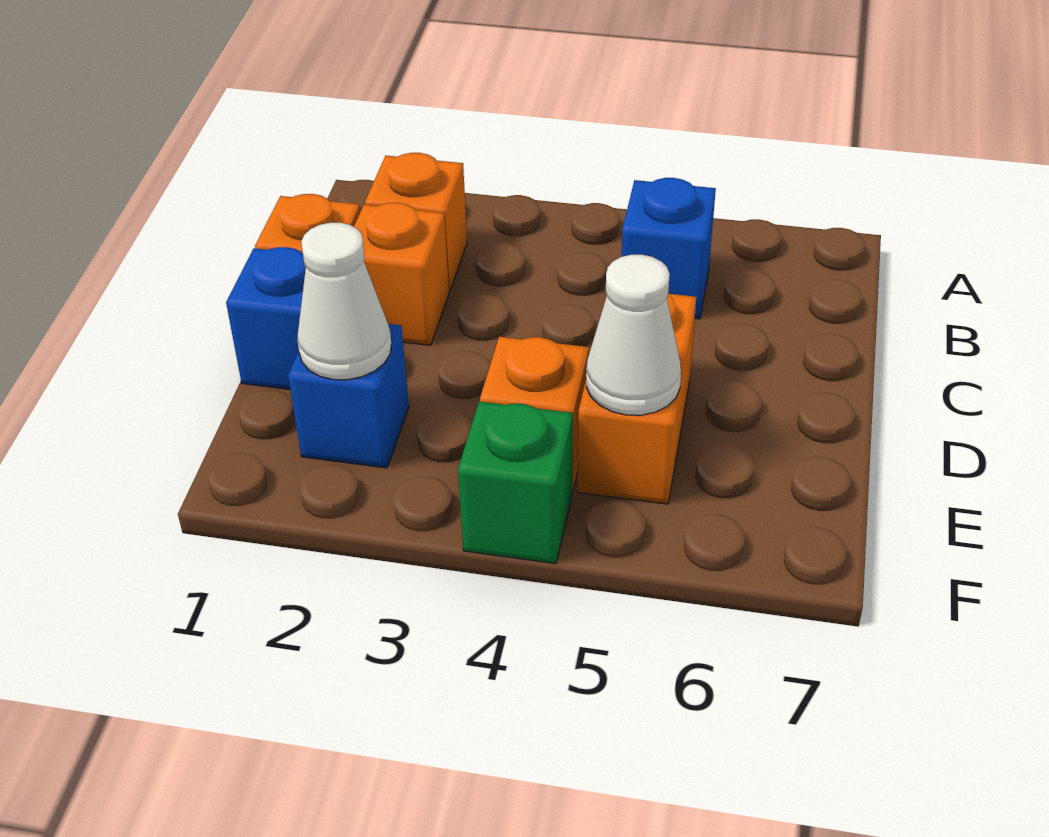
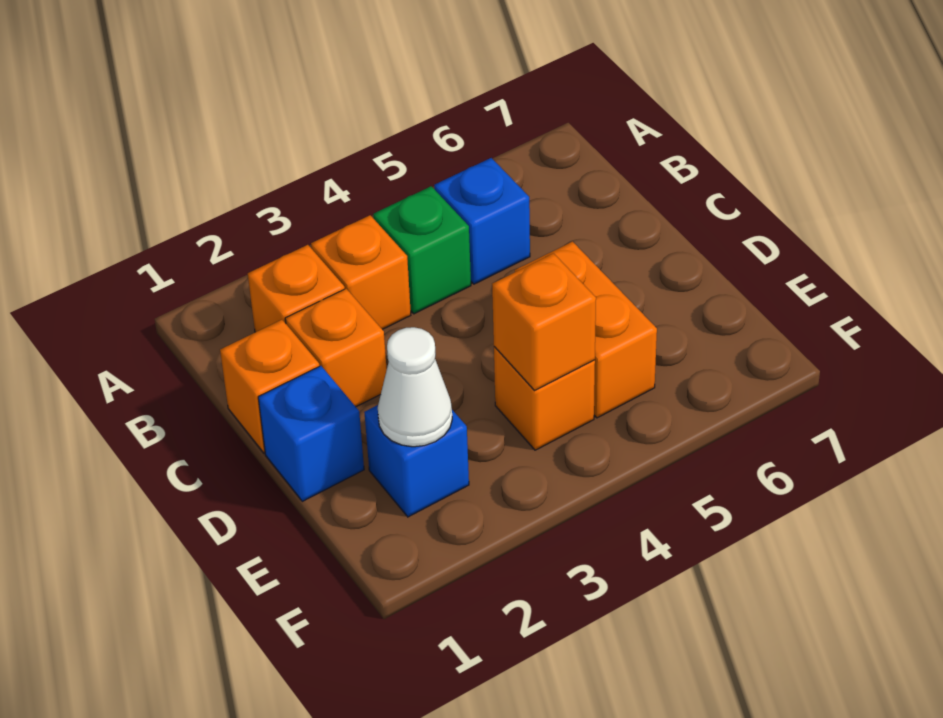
none -> orange 1x1 brick [311,215,411,329]
none -> orange 1x1 brick [492,253,596,390]
white 1x1 cone [586,255,681,415] -> none
green 1x1 brick [458,401,573,564] -> green 1x1 brick moved to [373,186,471,314]

